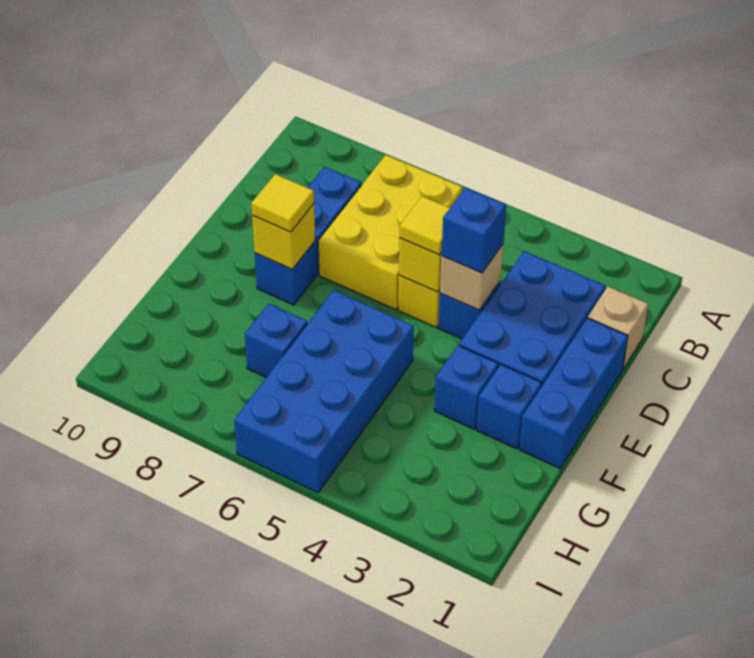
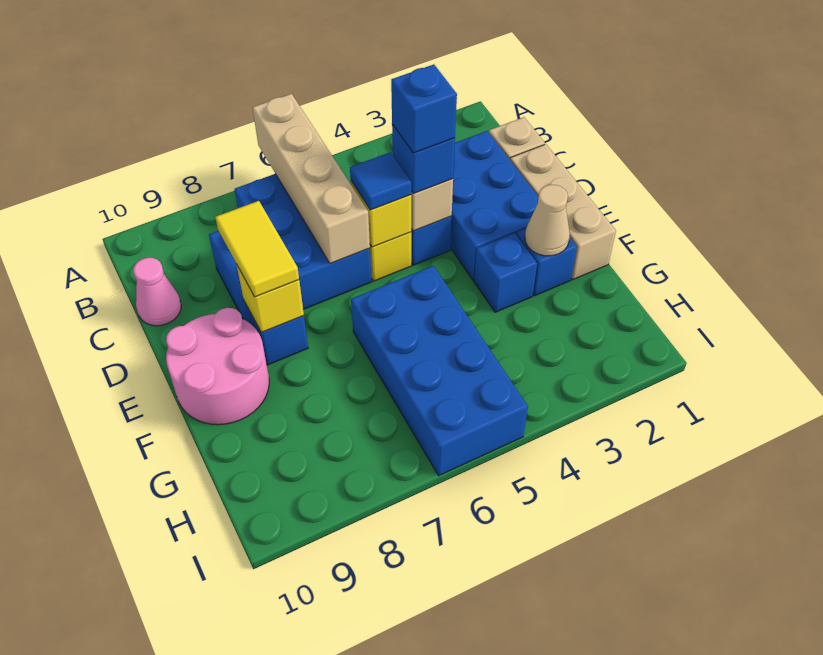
none -> tan 1x4 brick [253,94,370,264]
yellow 2x3 brick [318,155,462,310] -> blue 2x3 brick [235,174,372,309]
none -> pink 1x1 cone [133,258,181,326]
blue 1x3 brick [519,318,628,468] -> tan 1x3 brick [510,144,616,279]
yellow 1x1 tile [400,196,450,255] -> blue 1x1 tile [350,152,411,210]
yellow 1x1 tile [251,174,314,232] -> yellow 1x2 tile [215,201,299,297]
none -> pink 2x2 round brick [166,308,269,425]
none -> tan 1x1 cone [525,185,570,256]
blue 1x1 brick [245,304,307,377] -> blue 1x1 brick moved to [391,64,457,153]

